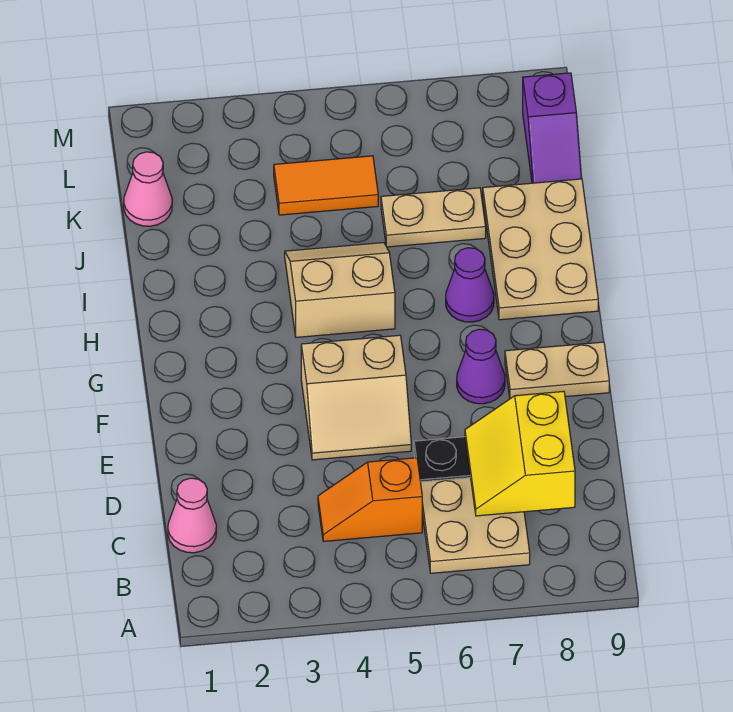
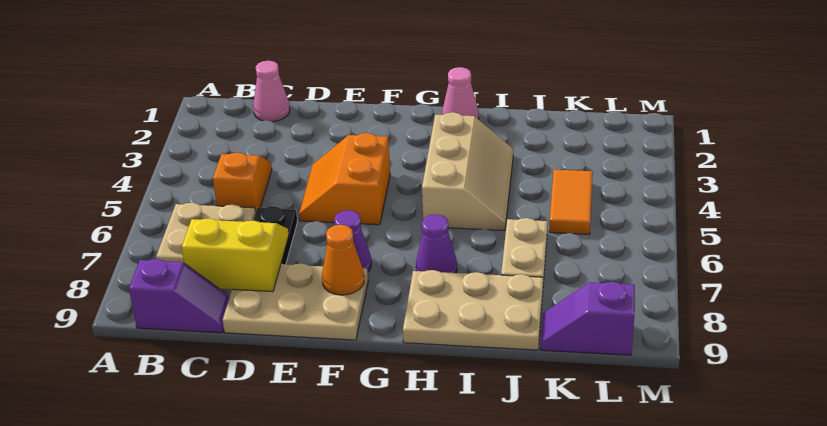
none -> purple 1x2 slope [129,259,230,333]
tan 2x2 slope [301,335,411,460] -> orange 2x2 slope [299,133,390,225]
tan 1x2 plate [505,342,609,399] -> tan 2x3 plate [223,263,368,340]
none -> orange 1x1 cone [322,225,364,295]
tan 2x2 slope [285,243,395,337] -> tan 2x3 slope [422,112,513,231]
pink 1x1 cone [124,152,172,226] -> pink 1x1 cone moved to [442,67,479,120]

